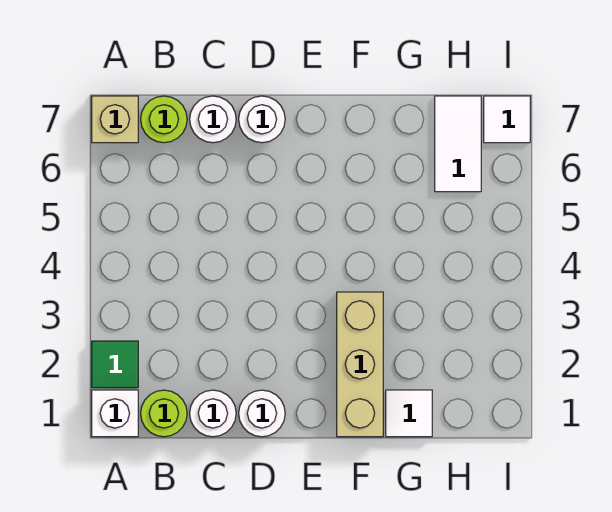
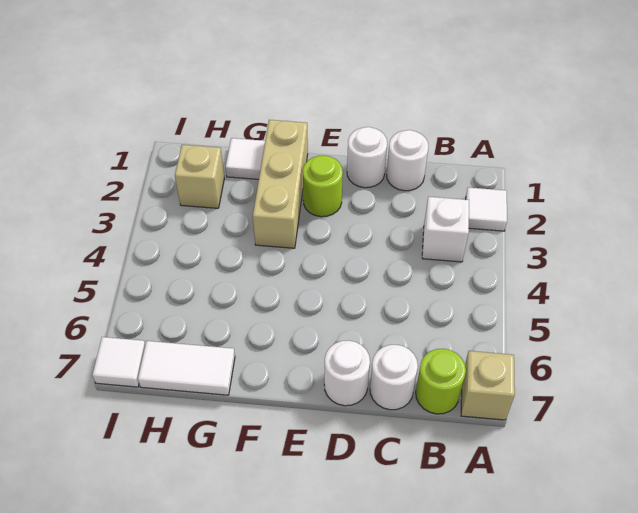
white 1x1 brick [92,390,138,437] -> white 1x1 brick moved to [422,197,469,262]
green 1x1 tile [92,341,138,388] -> white 1x1 tile [466,187,507,231]
lime 1x1 round brick [141,390,187,437] -> lime 1x1 round brick moved to [303,156,343,217]
none -> tan 1x1 brick [175,145,224,208]
white 1x2 tile [435,96,481,192] -> white 1x2 tile turned to [138,341,235,395]

